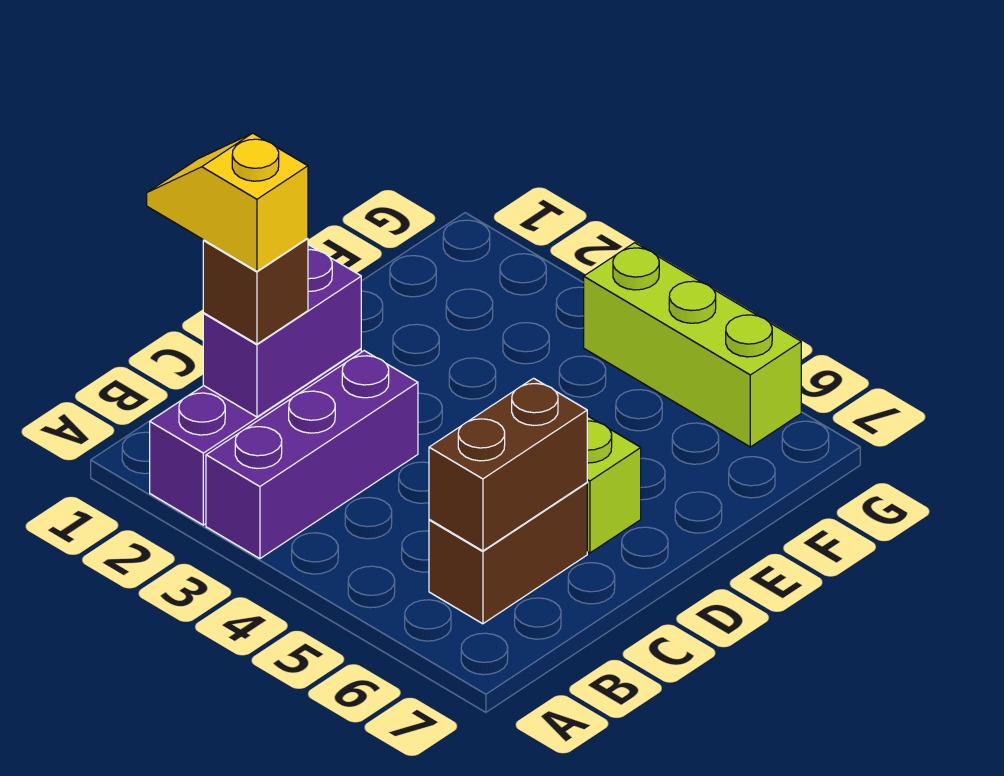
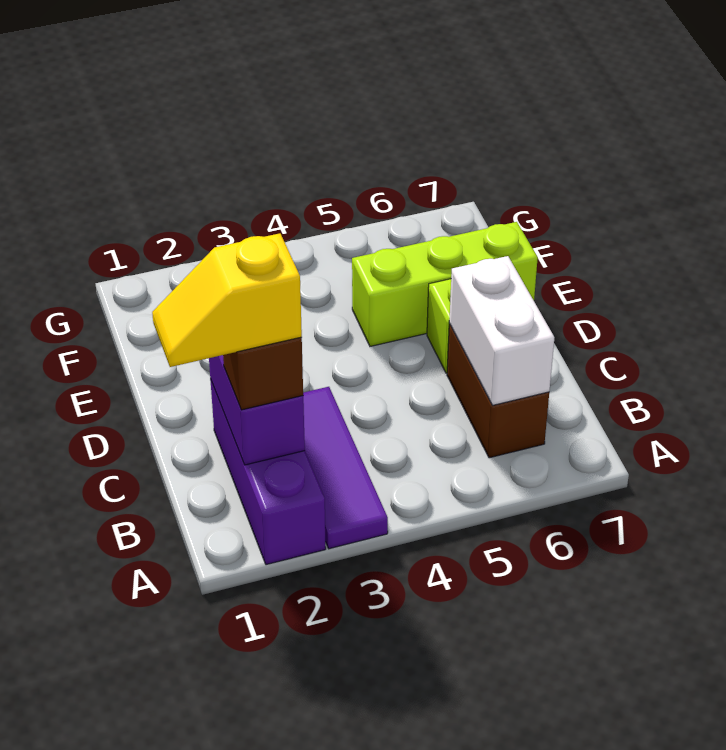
purple 1x3 brick [206,351,418,559] -> purple 1x3 tile [303,387,388,549]
brown 1x2 brick [429,378,587,551] -> white 1x2 brick [449,256,554,405]
lime 1x3 brick [584,243,801,447] -> lime 1x3 brick moved to [352,222,538,346]

